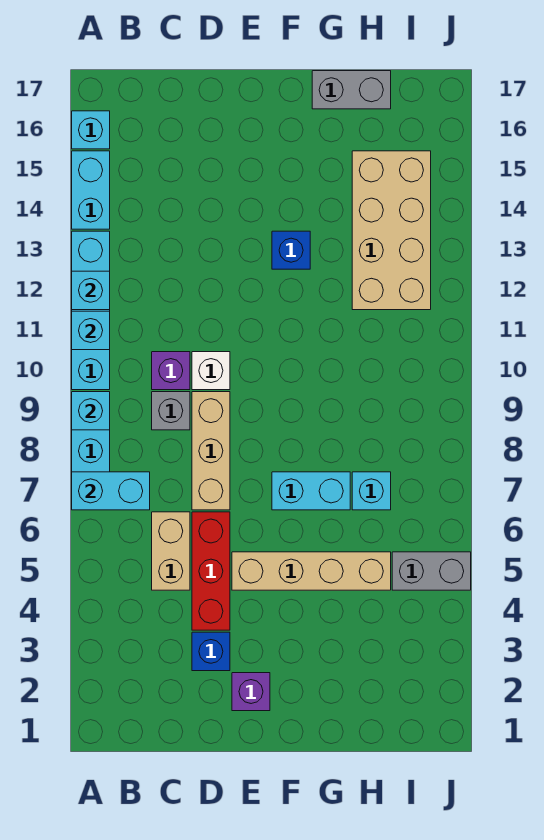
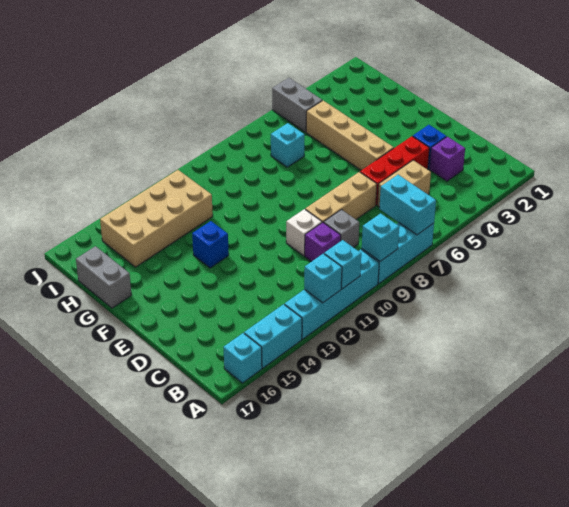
purple 1x1 brick [232,673,270,711] -> purple 1x1 brick moved to [429,137,465,181]
cyan 1x2 brick [272,472,350,510] -> none

